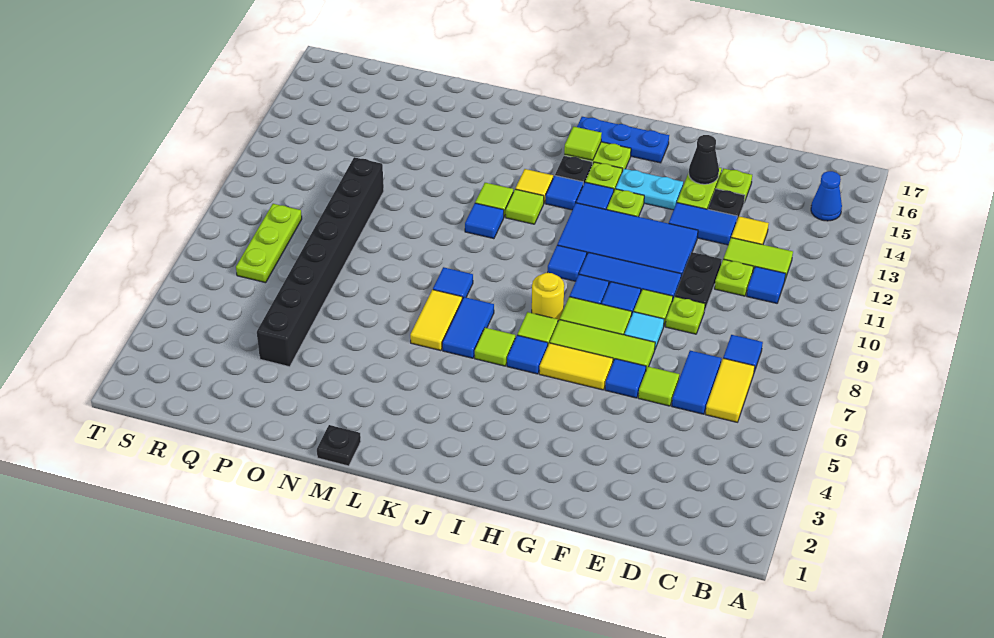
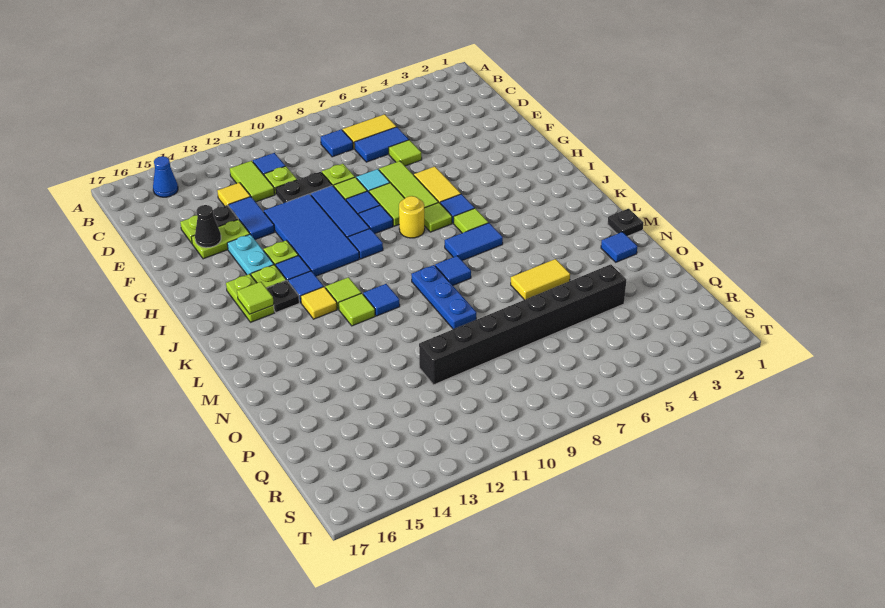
blue 1x1 tile [605,359,646,398] -> blue 1x1 tile moved to [601,232,637,262]
blue 1x3 plate [577,117,669,163] -> blue 1x3 plate moved to [411,265,476,329]
yellow 1x2 tile [410,290,462,351] -> yellow 1x2 tile moved to [511,259,570,300]
lime 1x3 plate [236,204,302,283] -> none

